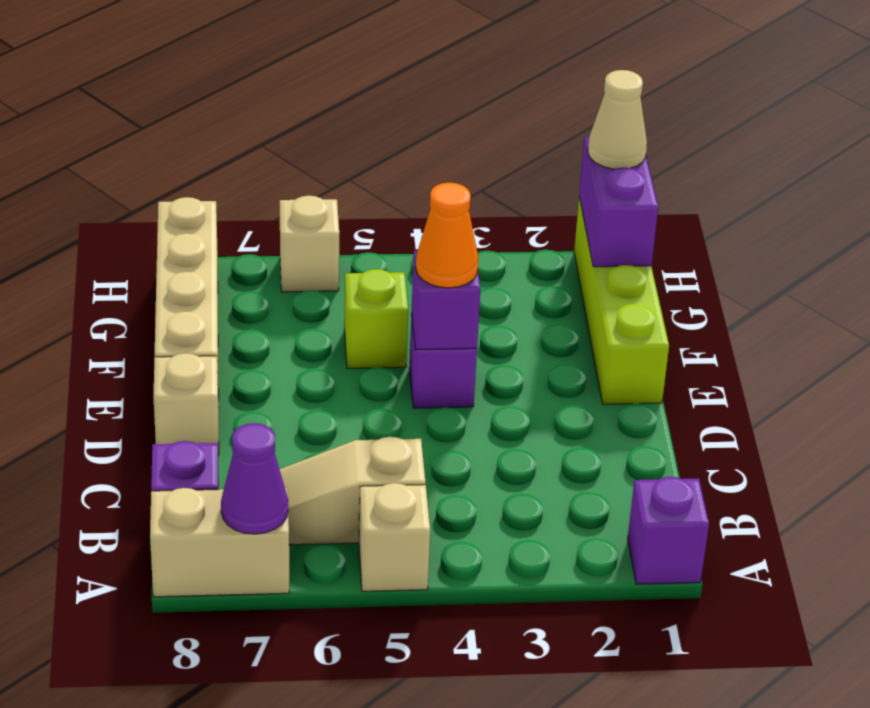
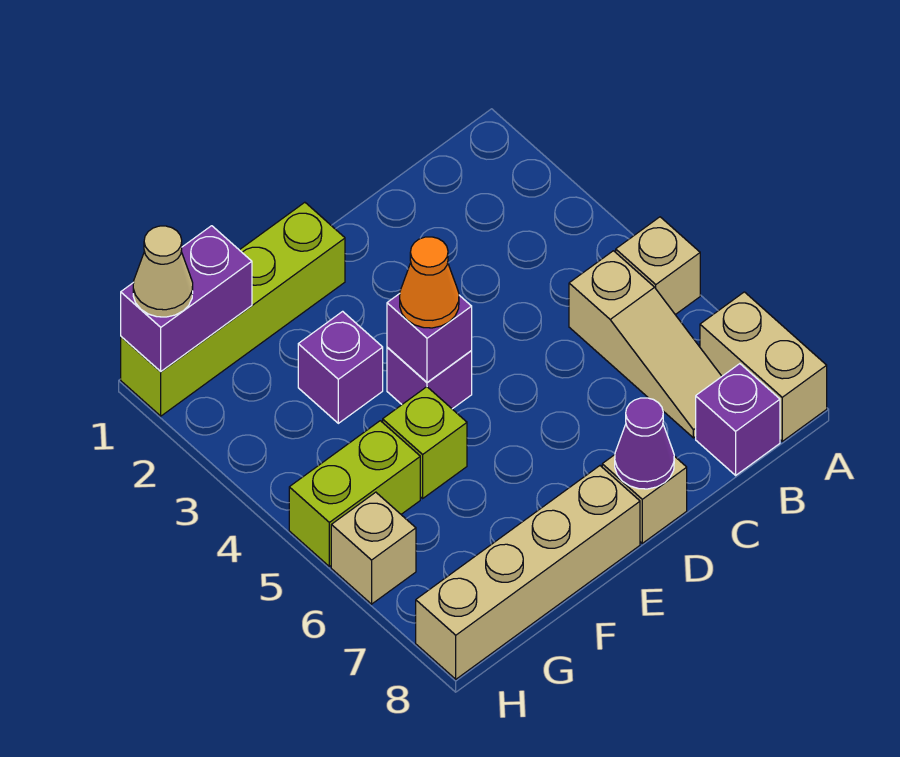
purple 1x1 brick [628,477,709,584] -> purple 1x1 brick moved to [298,311,383,423]
purple 1x1 cone [221,423,288,534] -> purple 1x1 cone moved to [615,398,674,489]
none -> lime 1x2 brick [289,421,420,566]

